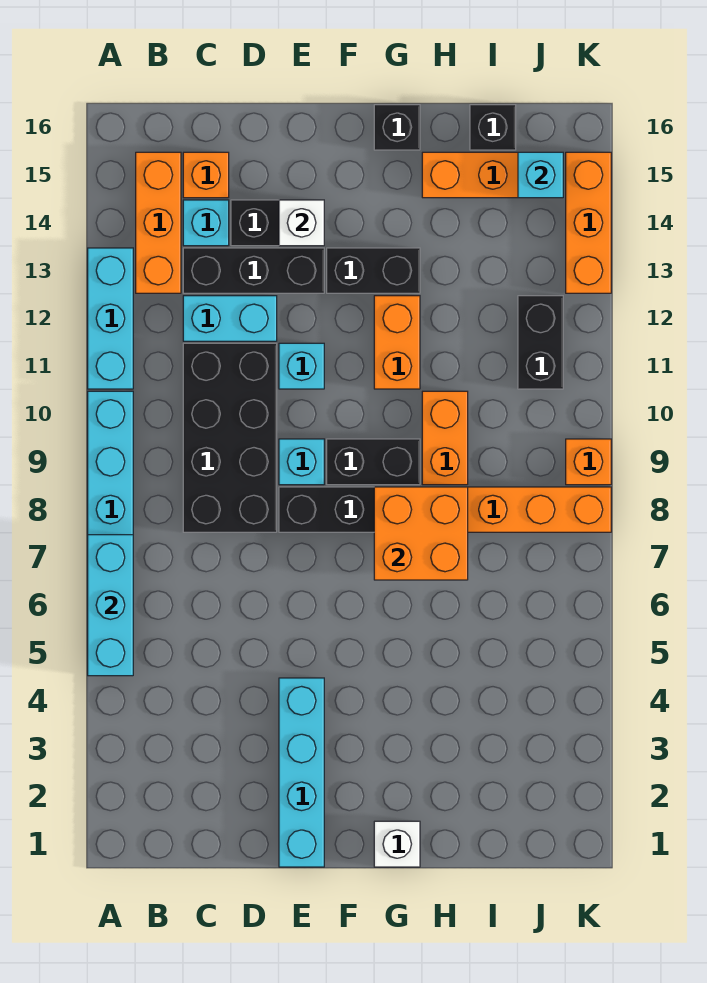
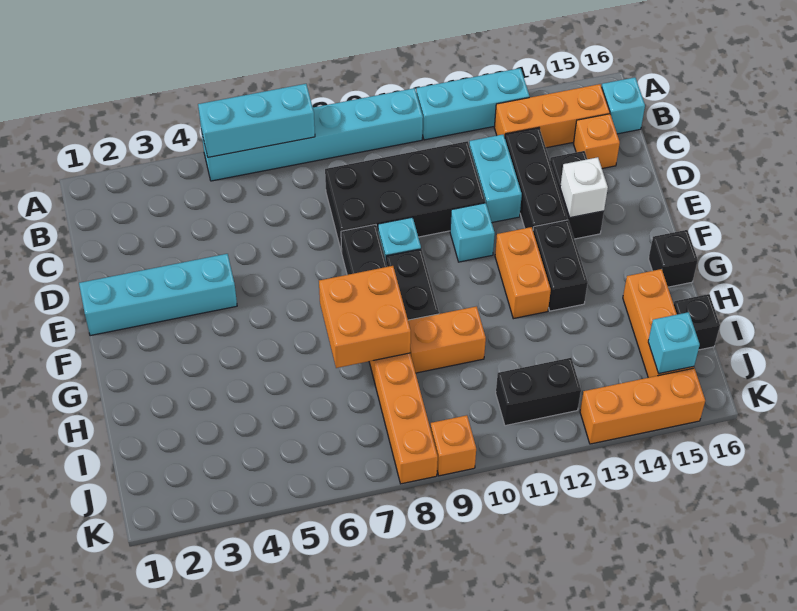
cyan 1x1 brick [183,200,229,246] -> cyan 1x1 brick moved to [602,77,645,134]
white 1x1 brick [374,821,420,867] -> none
orange 1x2 brick [374,296,420,389] -> orange 1x2 brick turned to [495,227,551,319]

